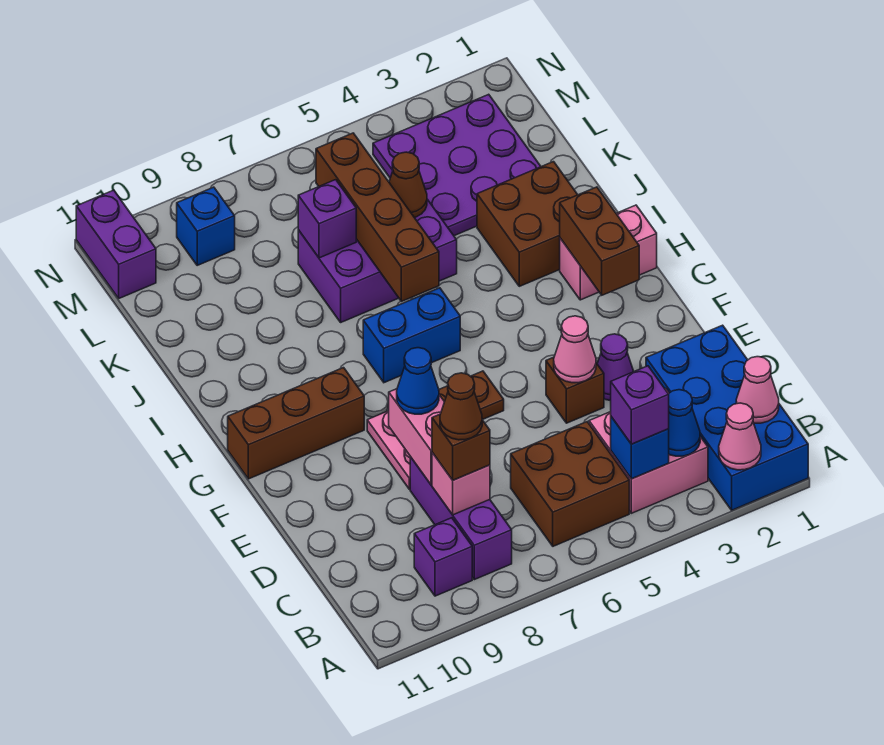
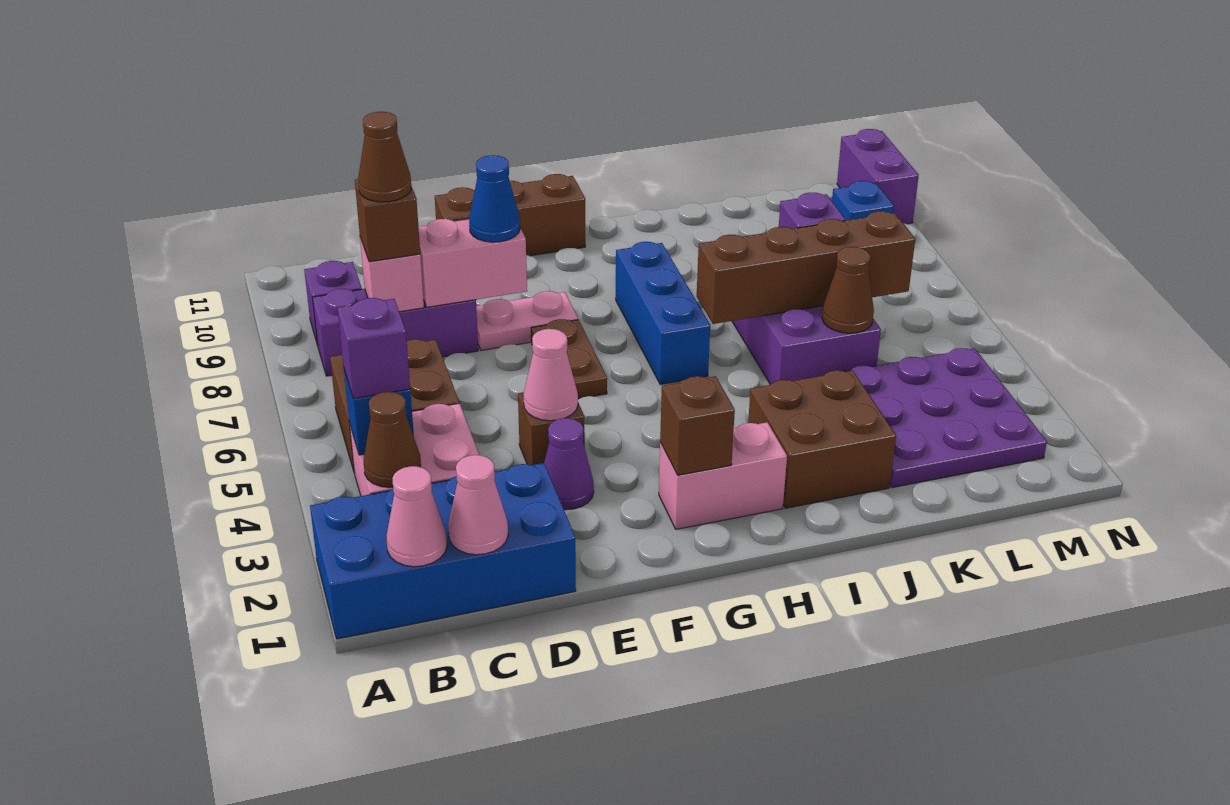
pink 1x1 cone [719,403,761,470] -> pink 1x1 cone moved to [448,455,508,555]
blue 1x1 cone [669,390,700,456] -> brown 1x1 cone [364,392,421,488]
brown 1x2 brick [560,187,639,295] -> brown 1x1 brick [660,376,735,475]
brown 1x3 brick [228,368,364,479] -> brown 1x3 brick turned to [435,174,585,256]
pink 1x2 brick [560,205,657,300] -> pink 1x2 brick turned to [659,422,787,529]
blue 1x2 brick [363,288,460,383] -> blue 1x3 brick [616,242,710,385]
purple 1x2 brick [76,190,156,298] -> purple 1x2 brick turned to [837,129,919,224]

